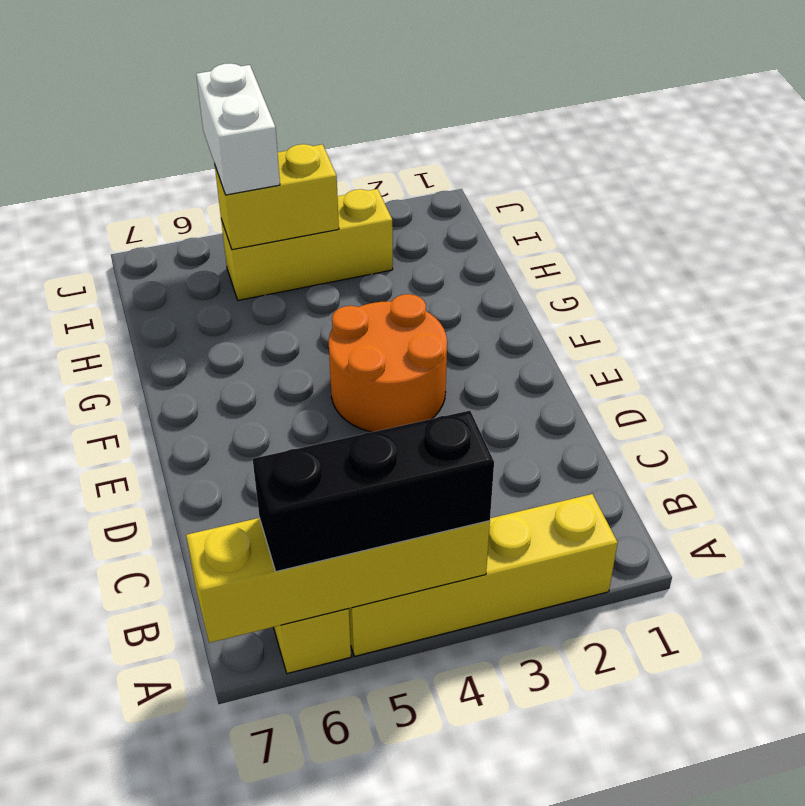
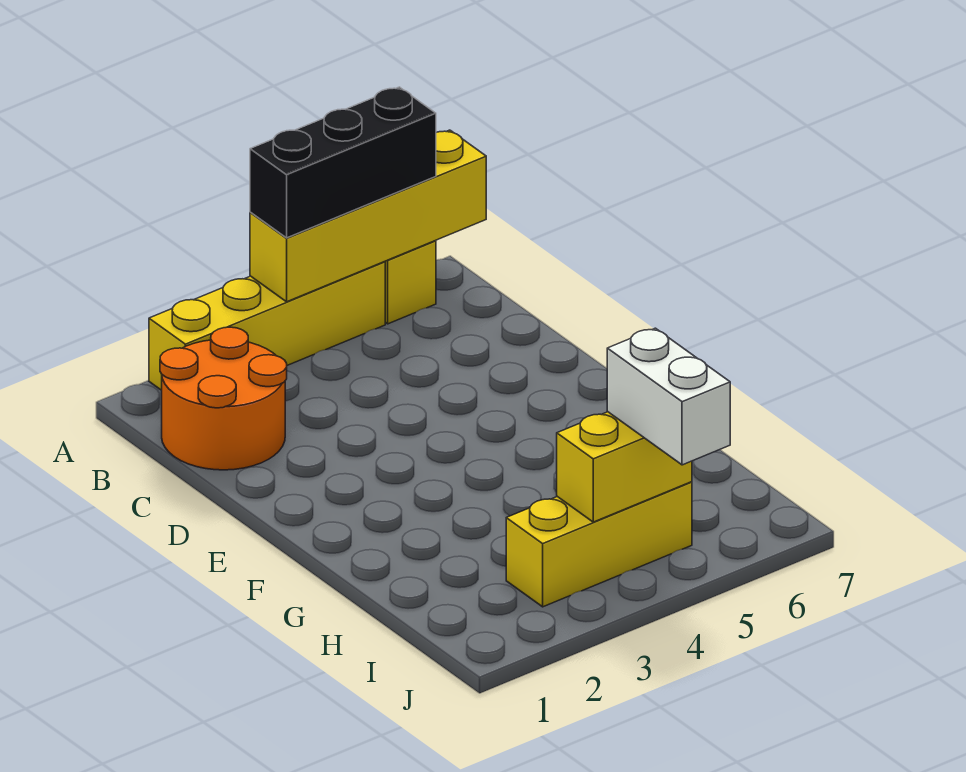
orange 2x2 round brick [329,294,447,432] -> orange 2x2 round brick moved to [160,327,287,470]

